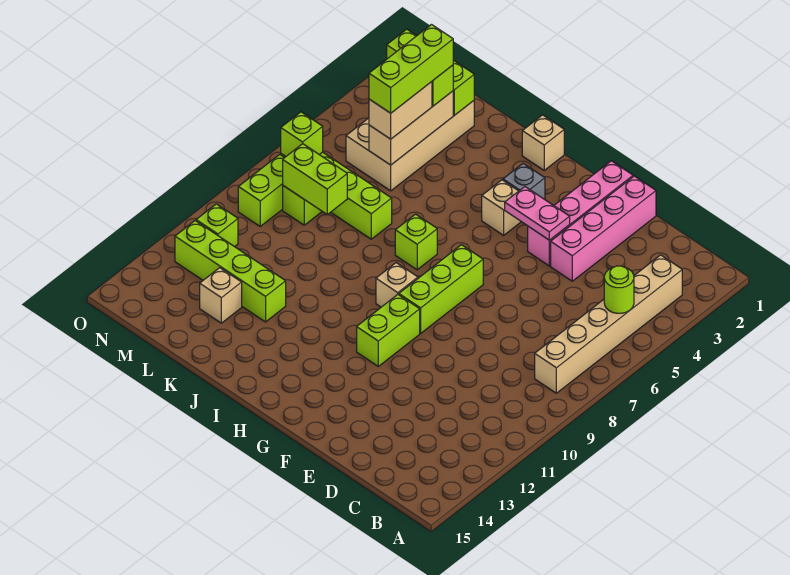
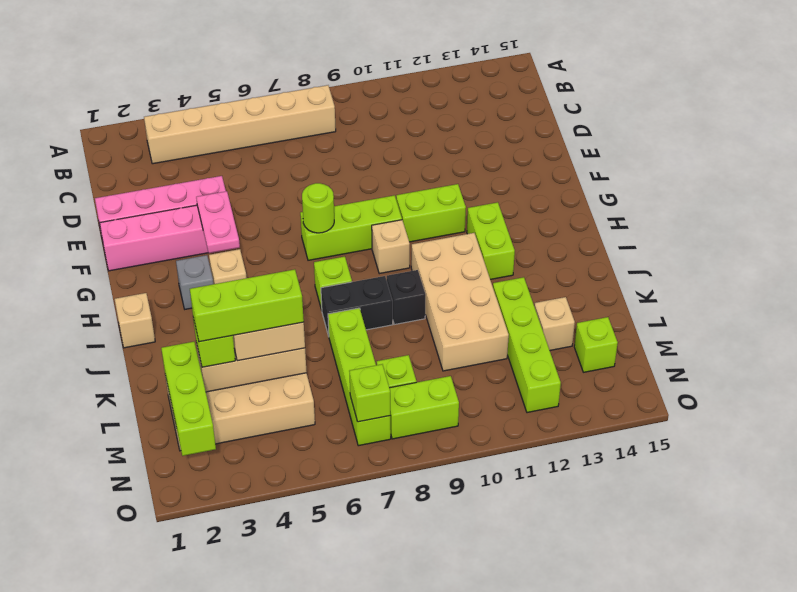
lime 1x1 round brick [604,266,634,313] -> lime 1x1 round brick moved to [302,183,334,233]
none -> tan 2x4 brick [411,233,509,371]
none -> black 1x2 brick [321,276,393,336]
none -> black 1x1 brick [387,270,426,324]
lime 1x2 brick [283,144,347,215] -> lime 1x2 brick moved to [467,202,515,280]
lime 1x1 brick [196,204,238,247] -> lime 1x1 brick moved to [574,317,618,372]

